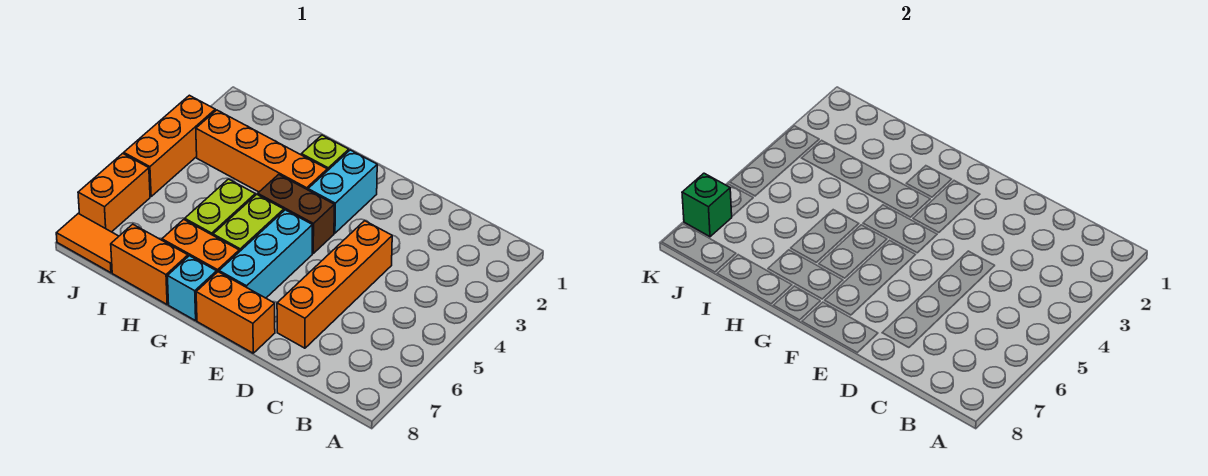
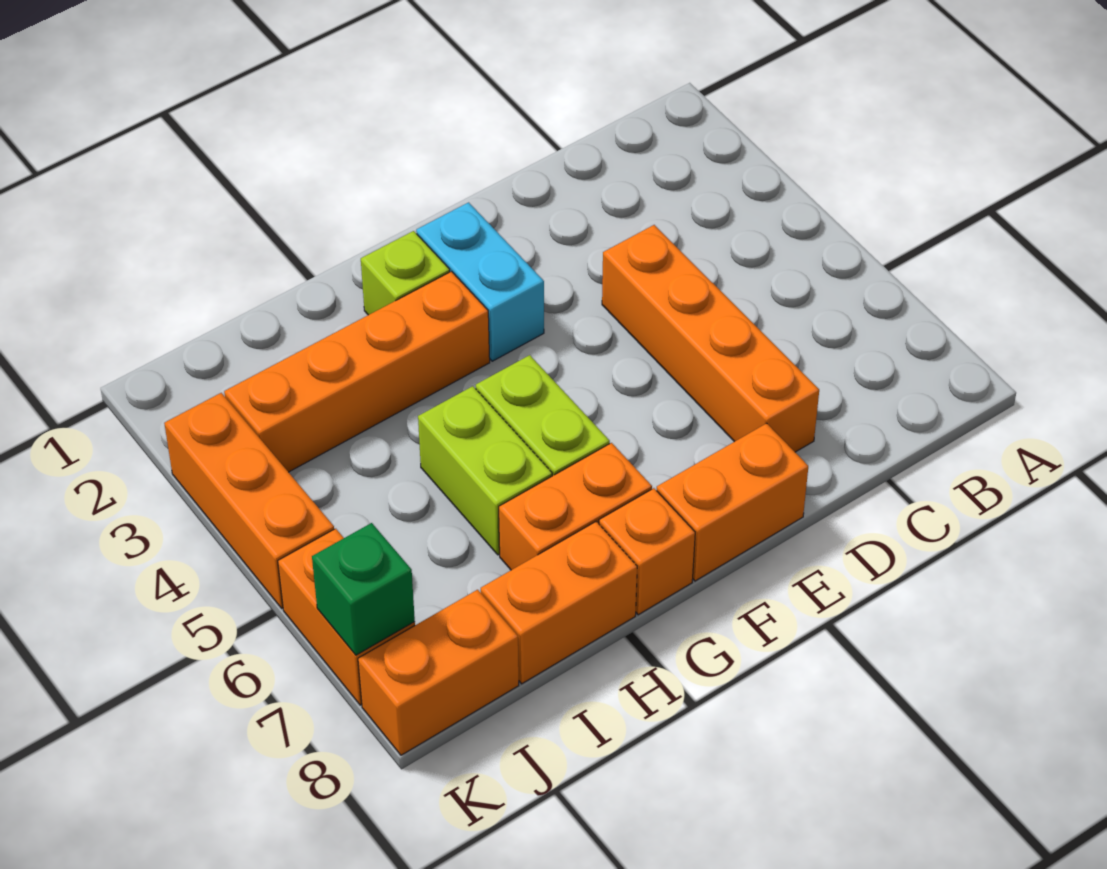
brown 1x2 brick [258,174,334,253] -> none
cyan 1x3 brick [219,210,312,298] -> none
cyan 1x1 brick [168,256,217,321] -> orange 1x1 brick [599,488,695,615]
orange 1x2 tile [56,214,119,273] -> orange 1x2 brick [358,590,519,755]

